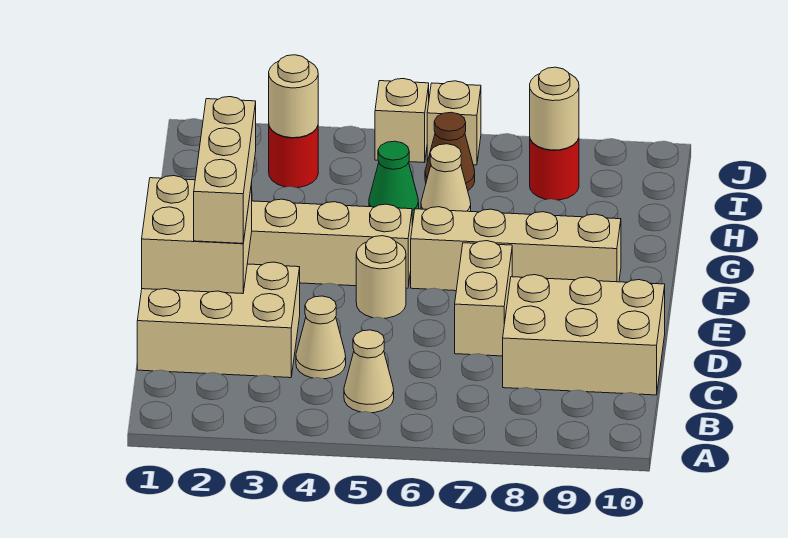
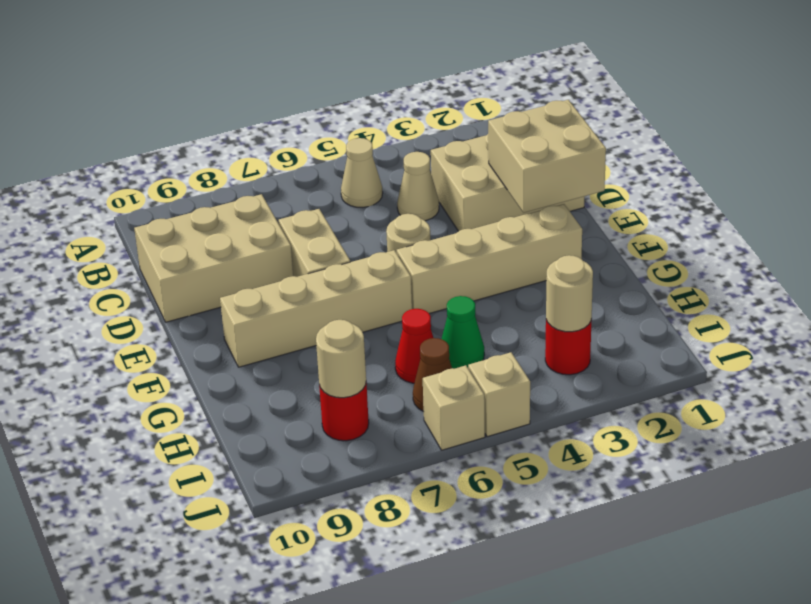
tan 1x3 brick [194,97,256,243] -> none
tan 1x1 cone [421,144,471,212] -> red 1x1 cone [395,309,433,383]

